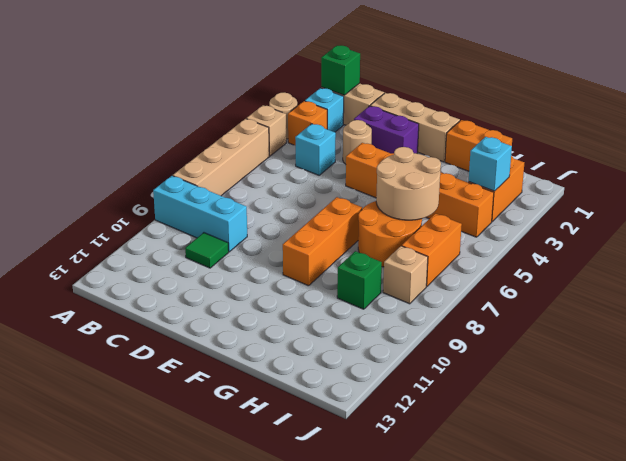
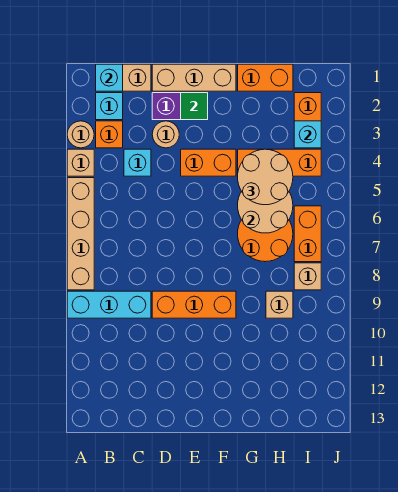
green 1x1 brick [321,45,360,95] -> cyan 1x1 brick [96,64,123,91]
green 1x1 tile [185,233,229,268] -> green 1x1 tile moved to [181,93,208,120]
orange 1x3 brick [283,197,362,286] -> orange 1x3 brick turned to [152,291,236,318]
none -> tan 2x2 round brick [238,149,293,205]
green 1x1 brick [337,251,382,309] -> tan 1x1 brick [266,291,293,318]

